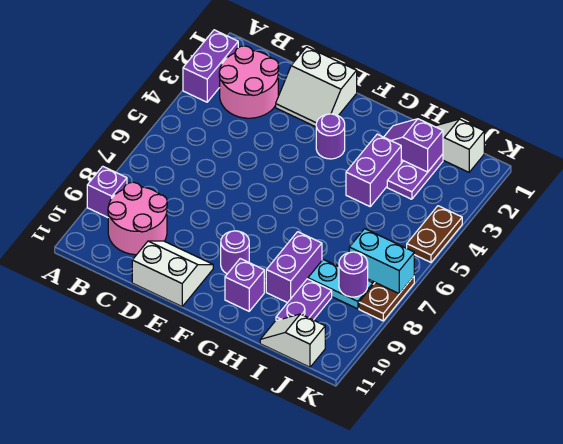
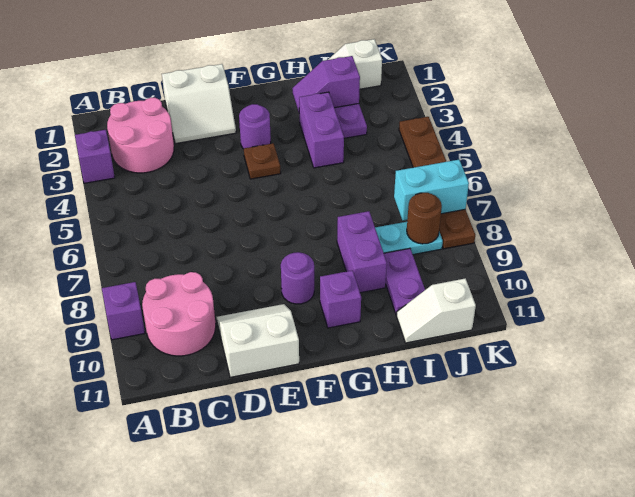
purple 1x2 brick [183,30,238,102] -> purple 1x1 brick [75,130,115,183]
none -> brown 1x1 plate [244,143,281,179]
purple 1x1 round brick [339,252,368,297] -> brown 1x1 round brick [407,193,442,244]

